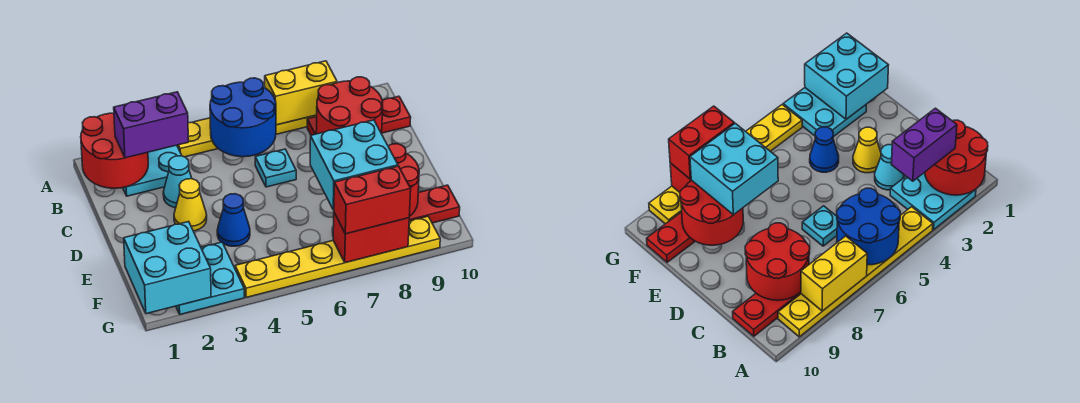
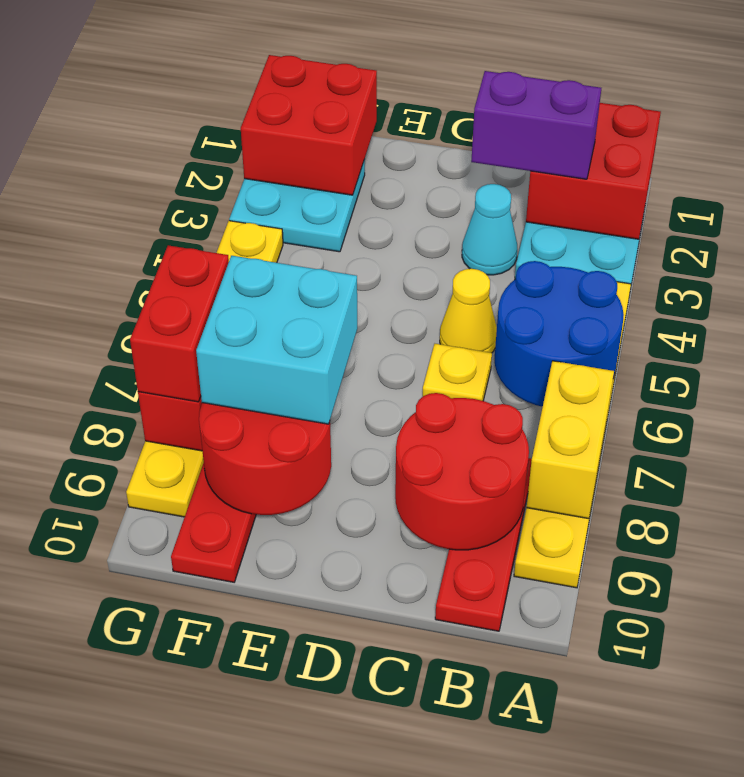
red 2x2 round brick [81,113,148,188] -> red 2x2 brick [526,103,661,239]
purple 1x2 brick [114,92,188,158] -> purple 1x2 brick turned to [471,71,601,179]
cyan 1x1 plate [255,149,296,187] -> yellow 1x1 plate [423,344,492,401]
yellow 1x1 cone [174,179,207,231] -> yellow 1x1 cone moved to [440,269,497,353]
blue 1x1 cone [217,194,250,246] -> none
cyan 2x2 brick [124,222,211,314] -> red 2x2 brick [241,55,377,195]

